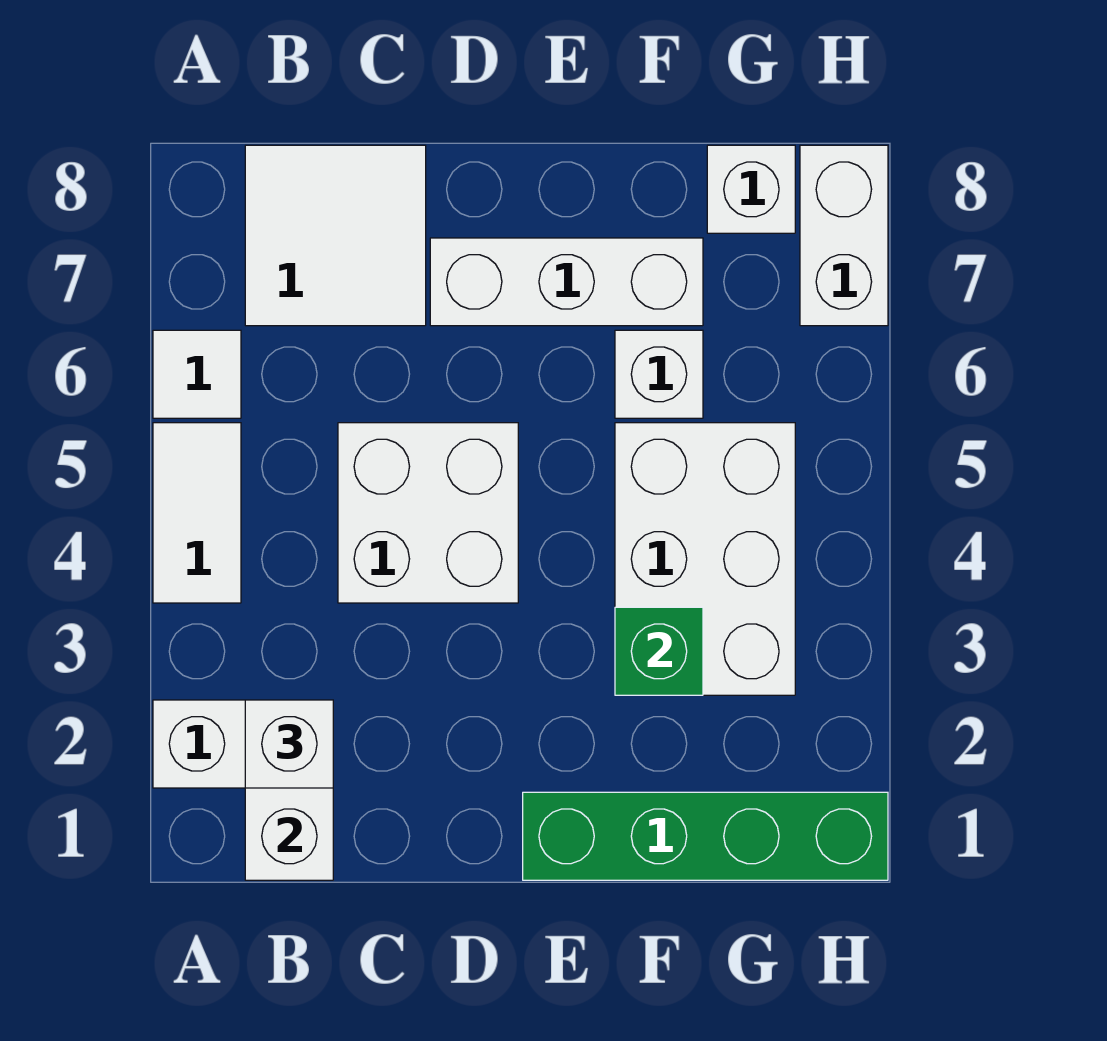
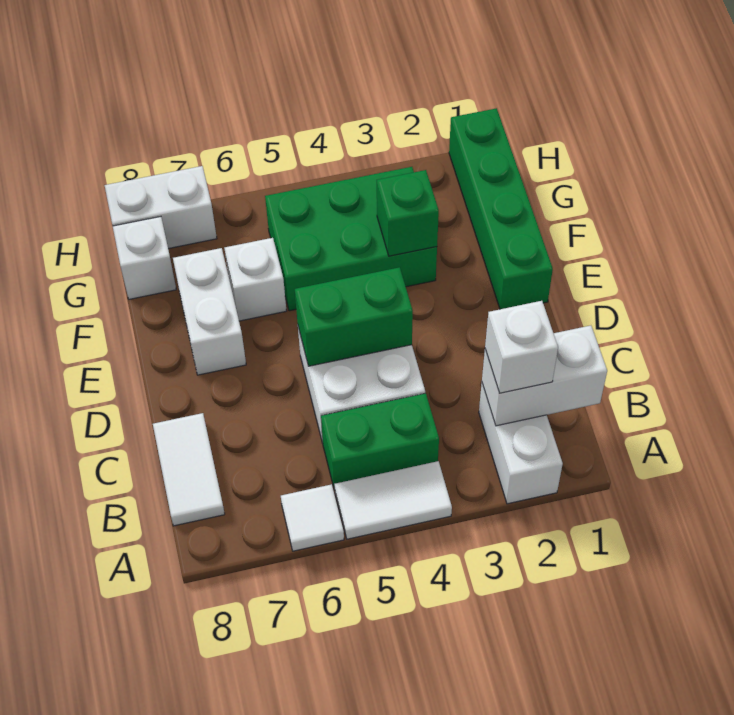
none -> green 1x2 brick [321,393,439,490]
white 2x2 tile [245,145,426,326] -> white 1x2 tile [153,413,225,526]
none -> green 1x2 brick [295,267,413,366]
white 1x3 brick [430,238,703,326] -> white 1x2 brick [173,248,246,375]
white 2x3 brick [615,423,795,695] -> green 2x3 brick [265,167,437,311]

